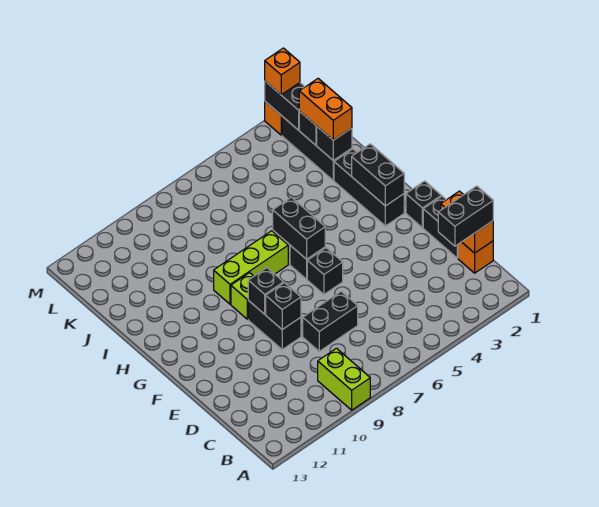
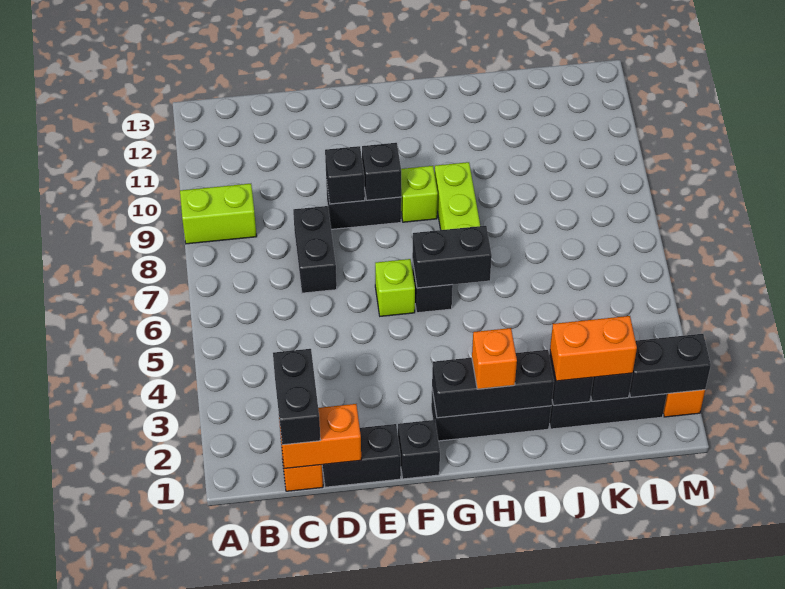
black 1x1 brick [307,248,343,294] -> lime 1x1 brick [375,259,415,316]
black 1x2 brick [352,144,404,206] -> black 1x3 brick [432,350,554,418]
orange 1x1 brick [265,48,300,95] -> orange 1x1 brick moved to [472,328,517,389]

